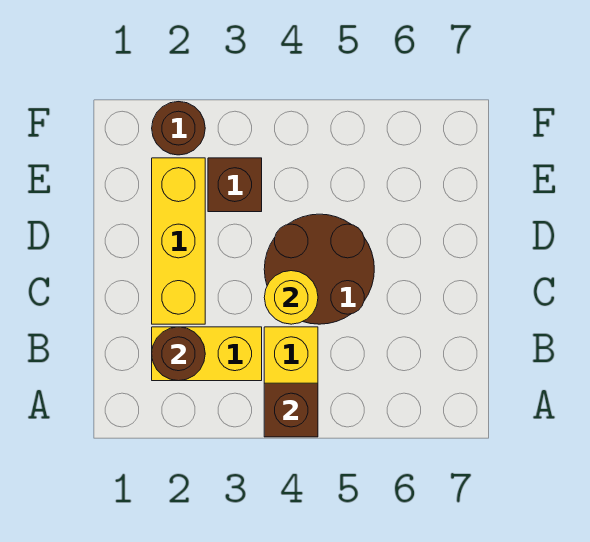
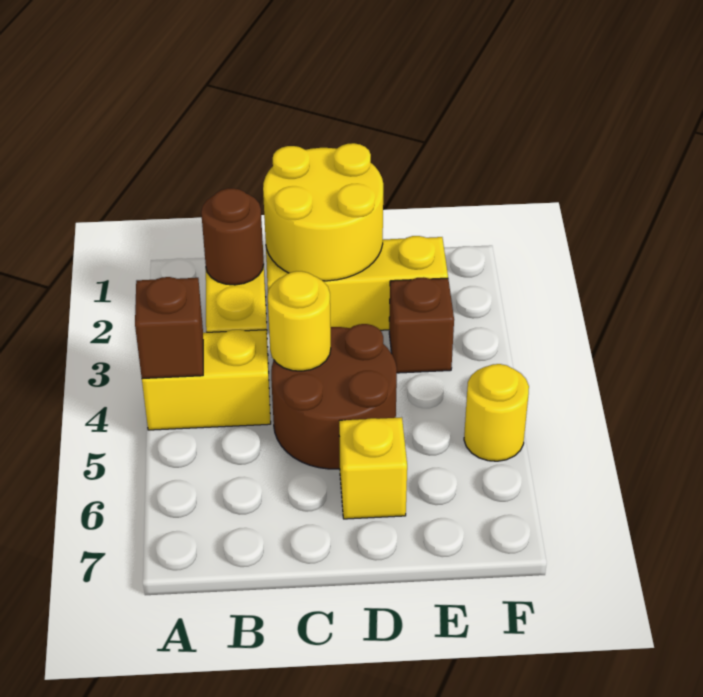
none -> yellow 2x2 round brick [263,143,383,281]
none -> yellow 1x1 brick [339,417,407,519]
brown 1x1 round brick [152,102,205,155] -> none
none -> yellow 1x1 round brick [464,364,529,461]

